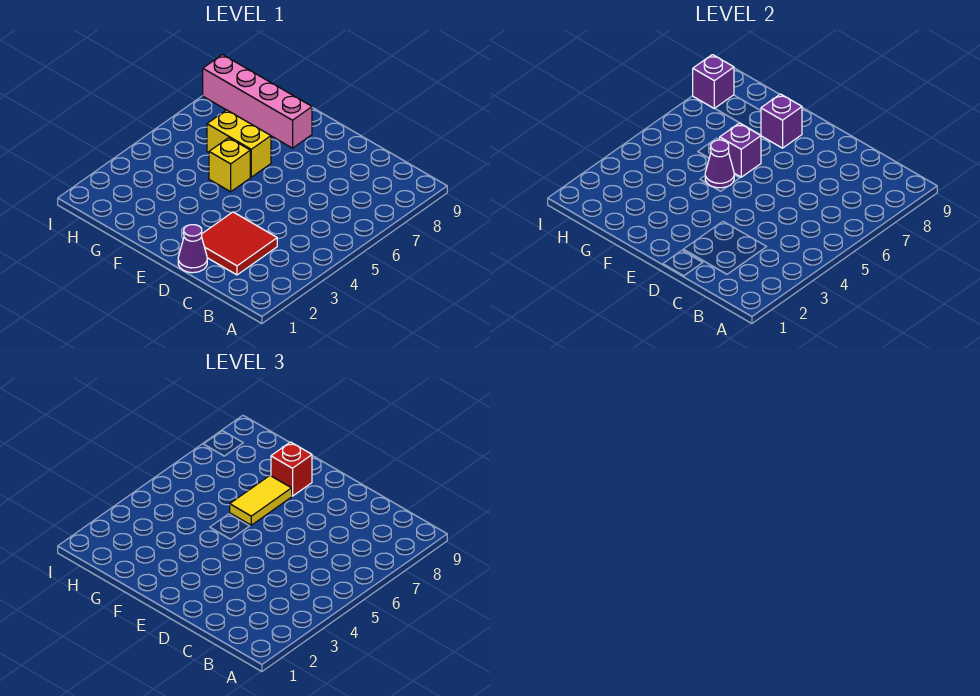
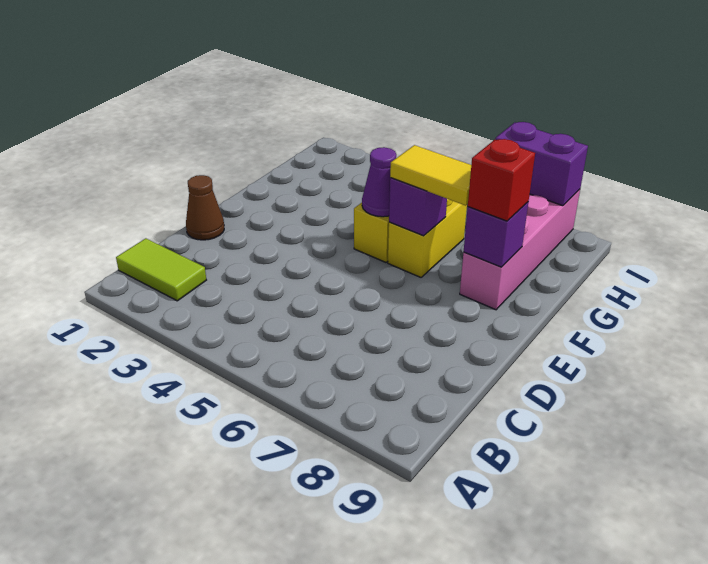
none -> lime 1x2 tile [116,238,206,301]
red 2x2 tile [202,212,277,275] -> none
purple 1x1 cone [178,225,207,273] -> brown 1x1 cone [186,175,224,240]
purple 1x1 brick [693,55,734,109] -> purple 1x2 brick [495,122,588,206]

